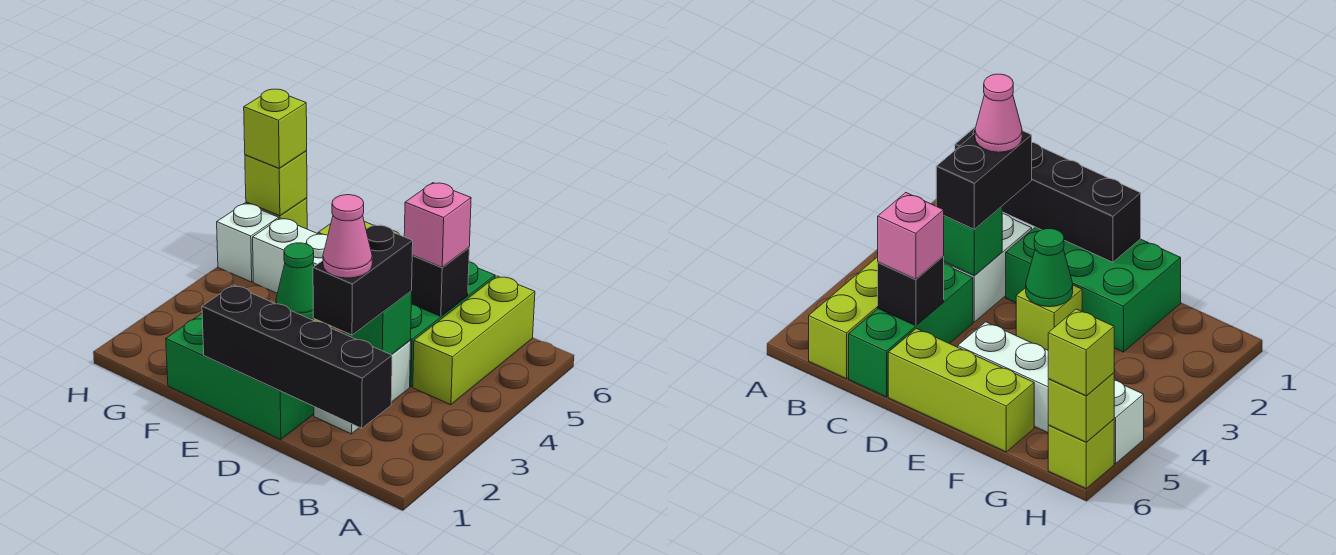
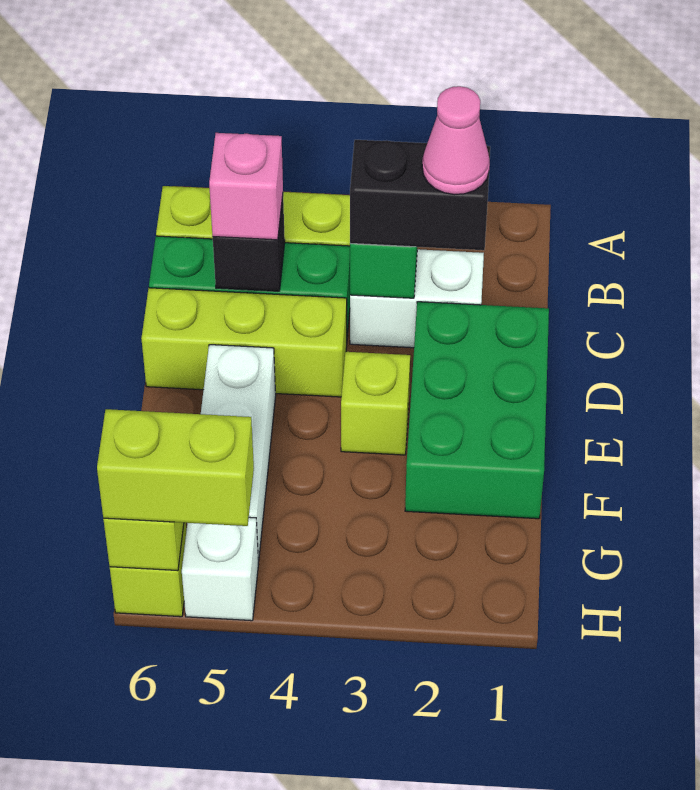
black 1x4 brick [202,285,392,428] -> none
lime 1x3 brick [888,329,1034,452] -> lime 1x3 brick turned to [141,288,347,397]
green 1x1 cone [276,243,314,319] -> none
lime 1x1 brick [244,89,307,168] -> lime 1x2 brick [97,409,254,526]

